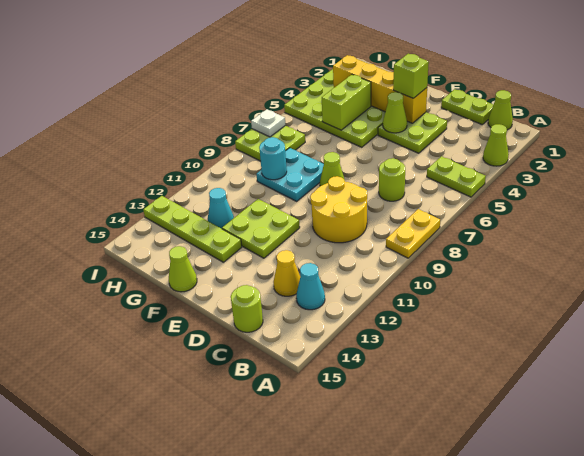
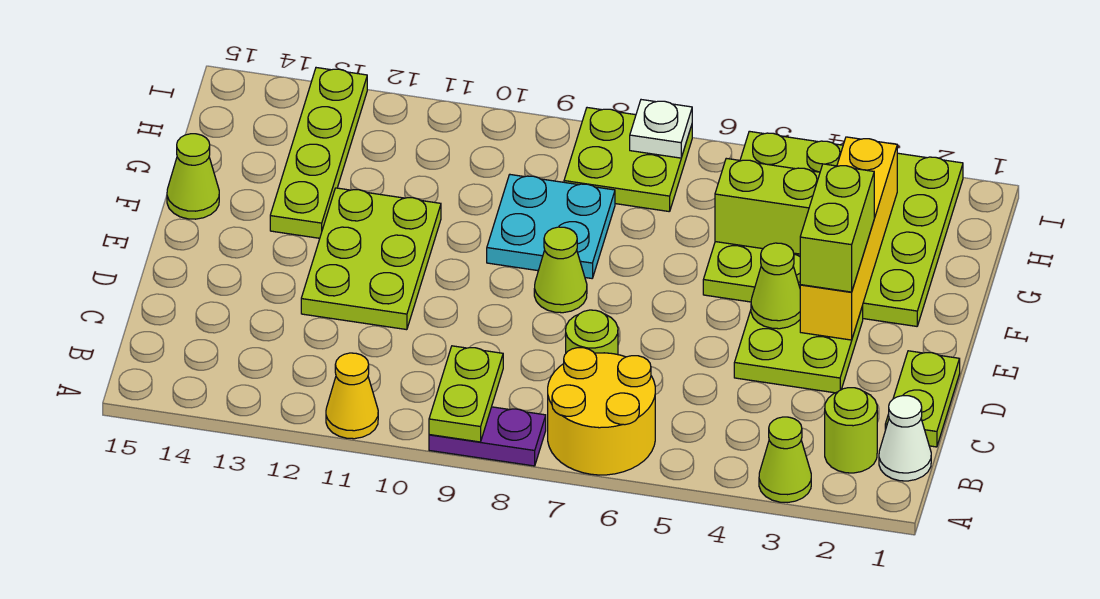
lime 1x2 plate [427,156,486,197] -> lime 1x2 plate moved to [429,346,503,442]
yellow 1x2 plate [386,209,440,258] -> purple 1x2 plate [429,407,546,466]
lime 1x1 cone [488,90,513,130] -> white 1x1 cone [879,396,931,481]
cyan 1x1 cone [296,263,325,310] -> none
yellow 2x2 round brick [310,176,367,243] -> yellow 2x2 round brick moved to [548,348,655,475]
yellow 1x1 cone [273,250,300,296] -> yellow 1x1 cone moved to [326,353,378,439]
lime 1x1 round brick [231,285,263,332] -> lime 1x1 round brick moved to [825,388,877,473]
lime 1x1 brick [393,54,429,98] -> lime 1x2 brick [800,164,874,292]
lime 2x2 plate [222,199,300,258] -> lime 2x3 plate [301,188,441,330]
cyan 1x1 round brick [259,137,287,180] -> none
cyan 1x1 cone [208,188,234,229] -> none

